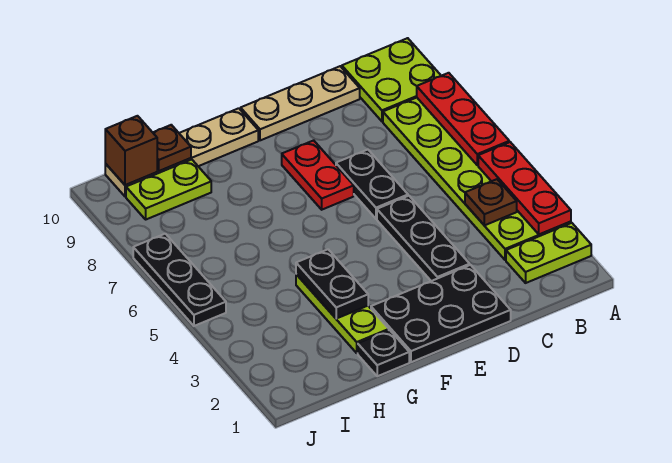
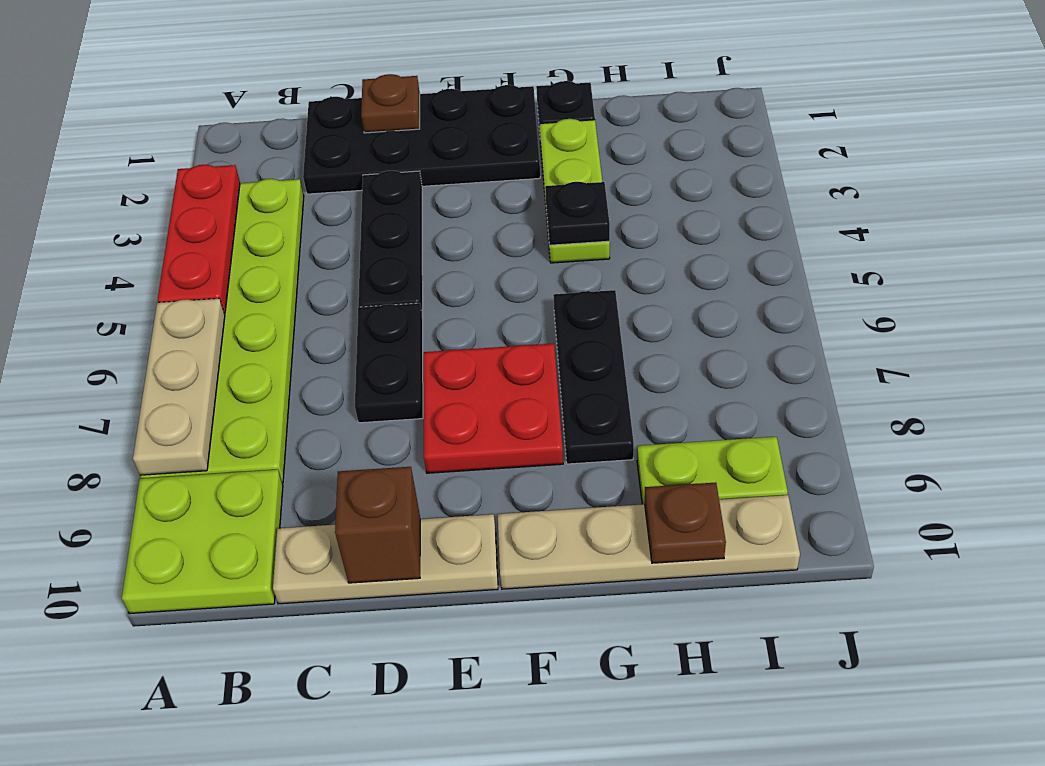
lime 1x2 plate [506,223,591,283] -> none
red 1x3 plate [417,73,509,165] -> tan 1x3 plate [133,298,225,475]
brown 1x1 plate [465,179,517,225] -> brown 1x1 plate moved to [361,74,420,133]
black 2x3 plate [371,265,511,362] -> black 2x4 plate [303,85,540,194]
red 1x2 plate [282,140,354,210] -> red 2x2 plate [423,344,563,473]
black 1x2 plate [296,249,368,319] -> black 1x1 plate [545,182,610,245]
brown 1x1 brick [105,116,157,185] -> brown 1x1 brick moved to [335,467,420,583]
black 1x3 plate [133,234,226,326] -> black 1x3 plate moved to [553,290,634,464]

